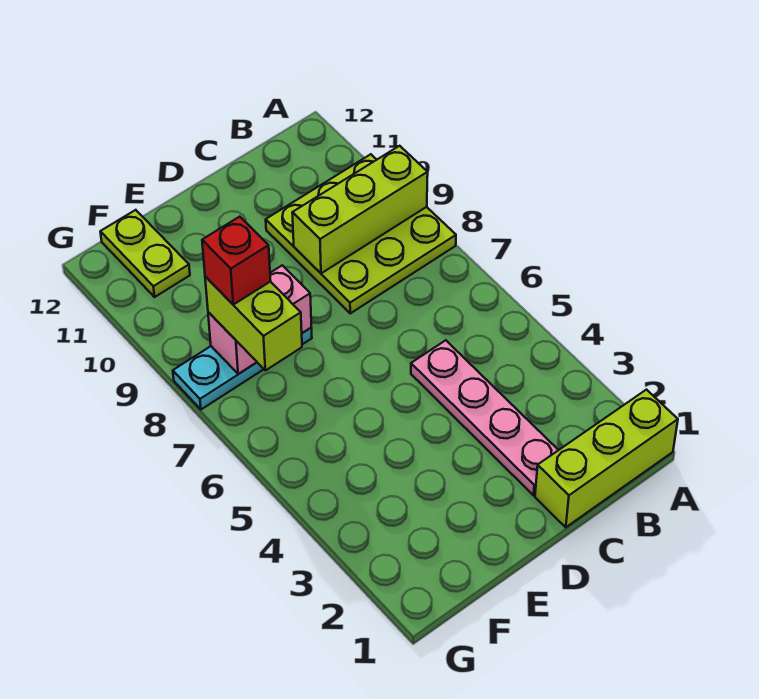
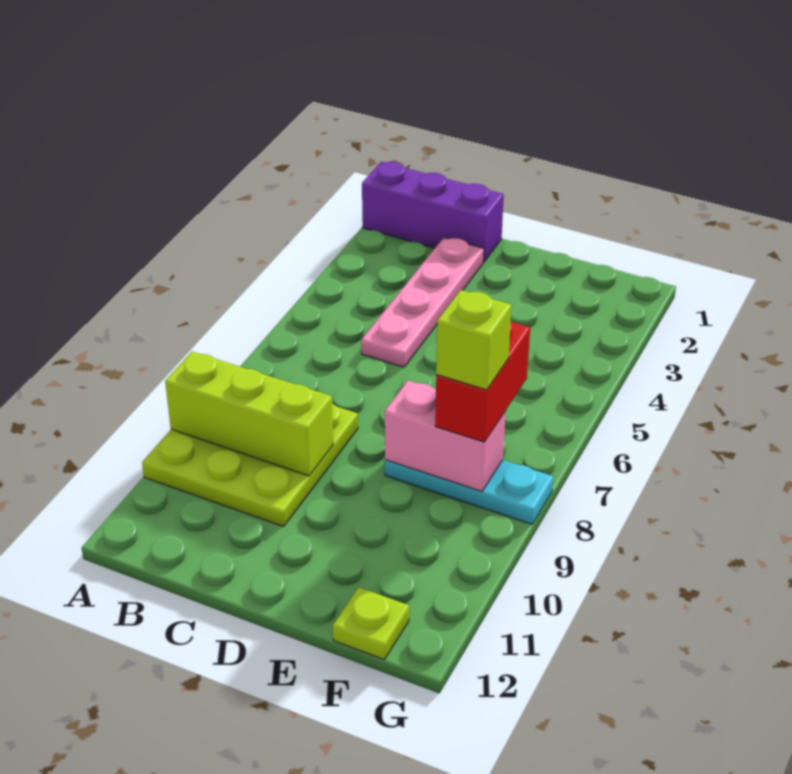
lime 1x3 brick [535,390,678,527] -> purple 1x3 brick [362,162,504,262]
lime 1x2 brick [205,277,302,370] -> red 1x2 brick [435,322,530,442]
red 1x1 brick [202,217,271,305] -> lime 1x1 brick [436,290,512,390]
lime 1x2 plate [100,210,190,297] -> lime 1x1 plate [333,587,409,660]

